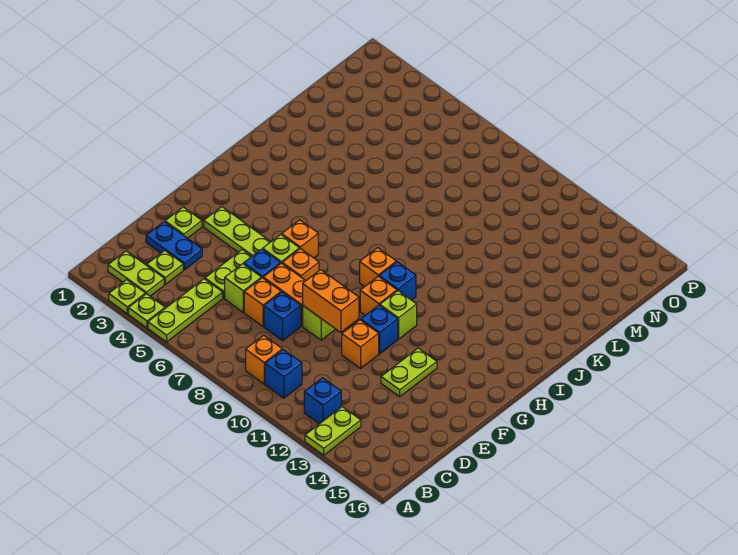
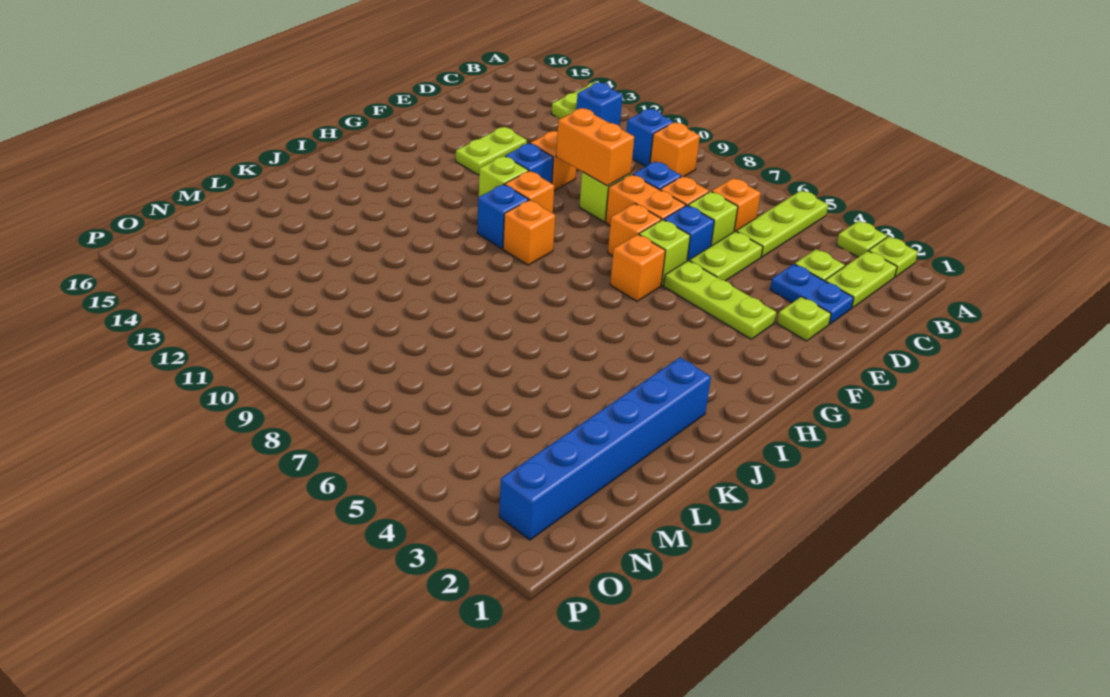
lime 1x1 plate [128,294,165,328] -> lime 1x1 plate moved to [869,237,918,277]
lime 1x2 plate [108,251,164,296] -> lime 1x2 plate turned to [825,251,897,308]
none -> orange 1x1 brick [712,178,760,232]
none -> blue 1x6 brick [499,357,711,540]

